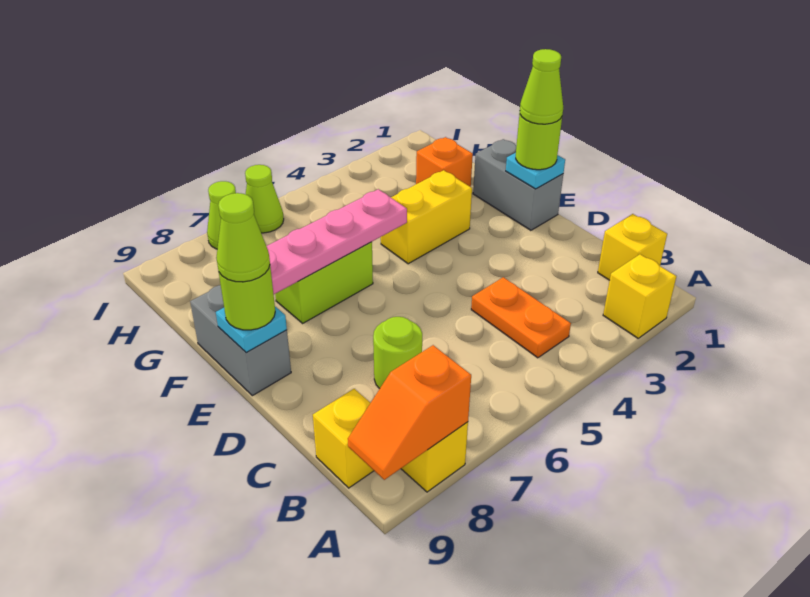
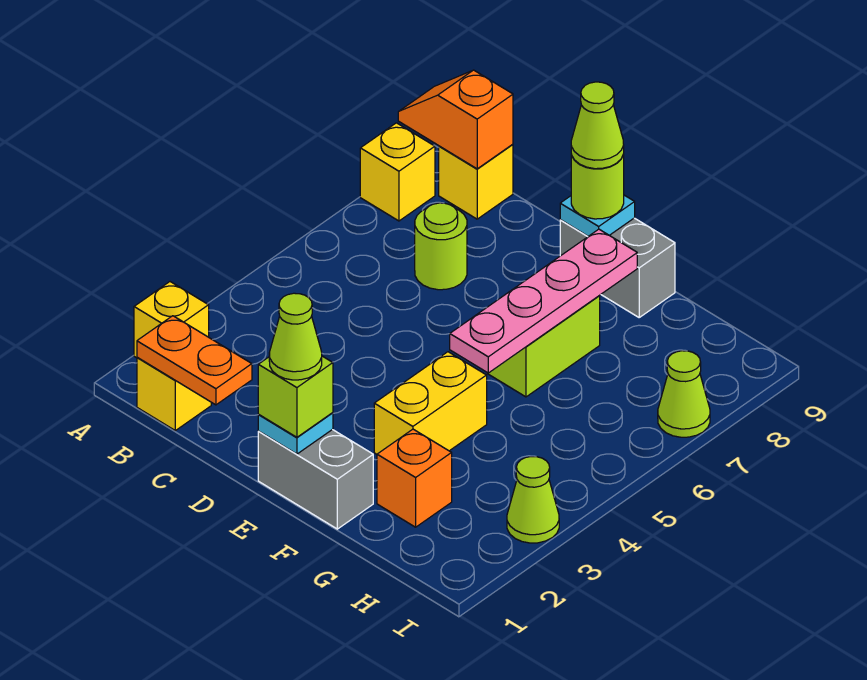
orange 1x2 slope [348,345,471,480] -> orange 1x2 slope turned to [398,70,513,169]
orange 1x2 plate [471,277,571,358] -> orange 1x2 plate moved to [137,316,252,405]
lime 1x1 round brick [516,114,562,170] -> lime 1x1 brick [258,356,333,437]
lime 1x1 cone [245,165,284,233] -> lime 1x1 cone moved to [507,457,559,543]

